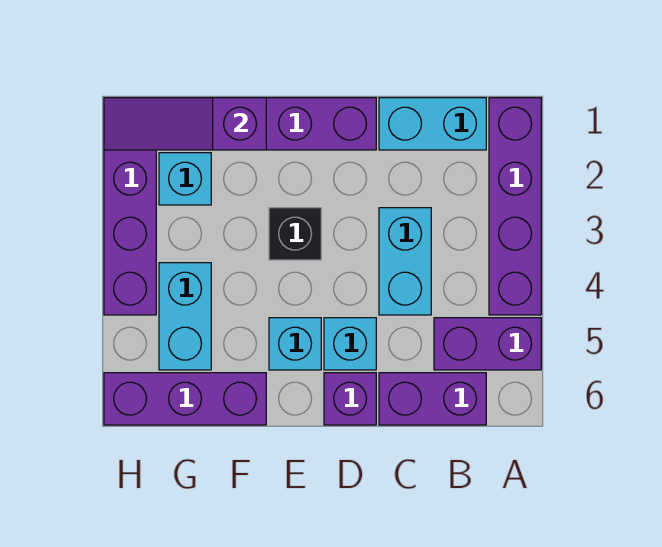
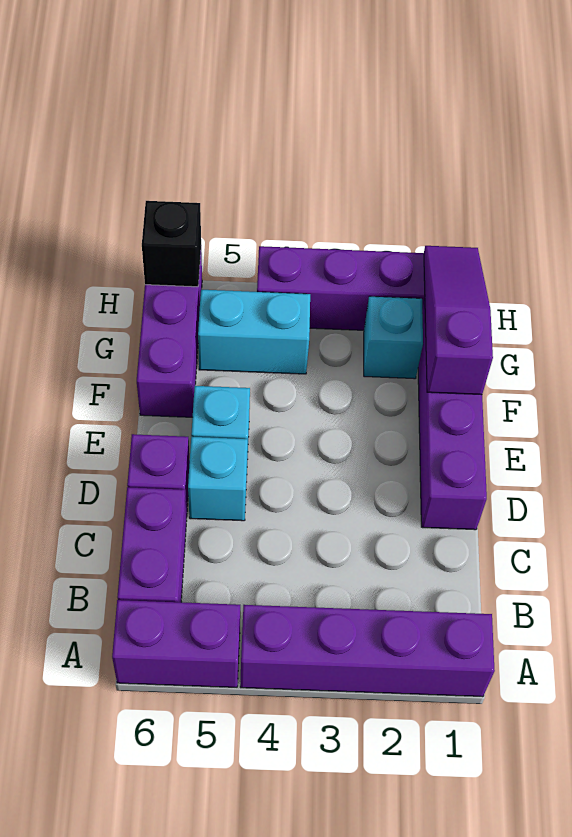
purple 1x2 brick [434,318,541,370] -> purple 1x2 brick turned to [112,600,240,687]
cyan 1x2 brick [379,98,486,150] -> none
cyan 1x2 brick [379,208,431,315] -> none
black 1x1 brick [269,208,321,260] -> black 1x1 brick moved to [142,201,201,287]

